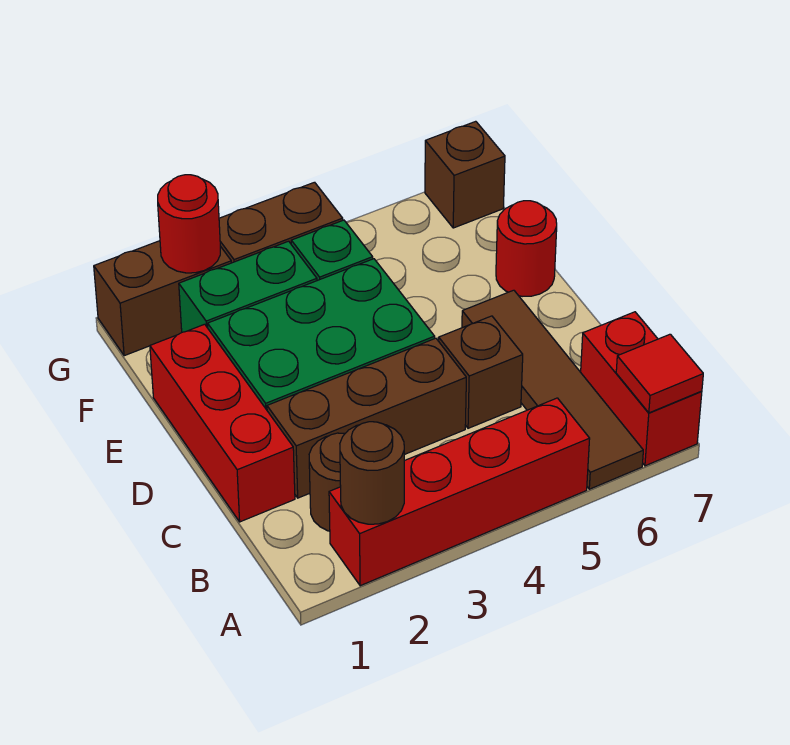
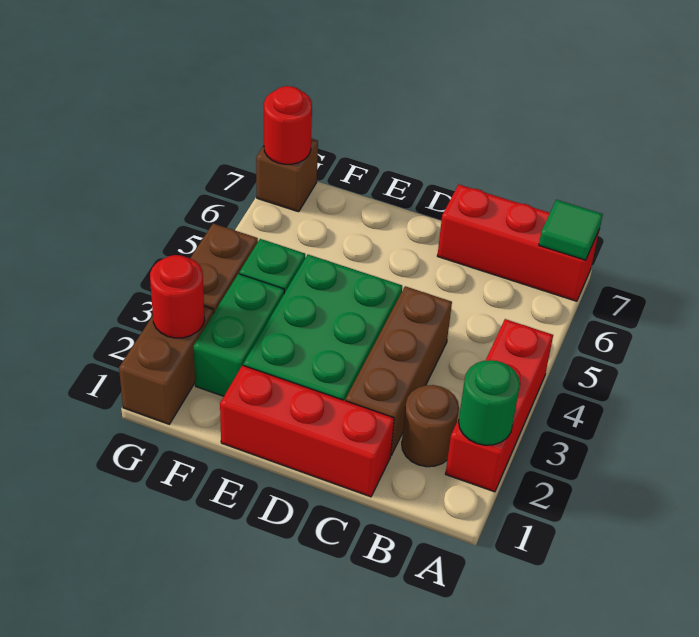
red 1x4 brick [329,398,590,586] -> red 1x3 brick [446,319,553,492]
brown 1x1 round brick [340,422,404,524] -> green 1x1 round brick [459,360,520,445]
brown 1x4 tile [462,290,643,489] -> none
red 1x2 brick [581,312,702,466] -> red 1x3 brick [437,185,599,301]
red 1x1 tile [616,334,703,413] -> green 1x1 tile [539,200,603,260]
brown 1x1 brick [439,316,523,428] -> none
red 1x1 round brick [496,201,557,296] -> red 1x1 round brick moved to [264,86,312,164]

